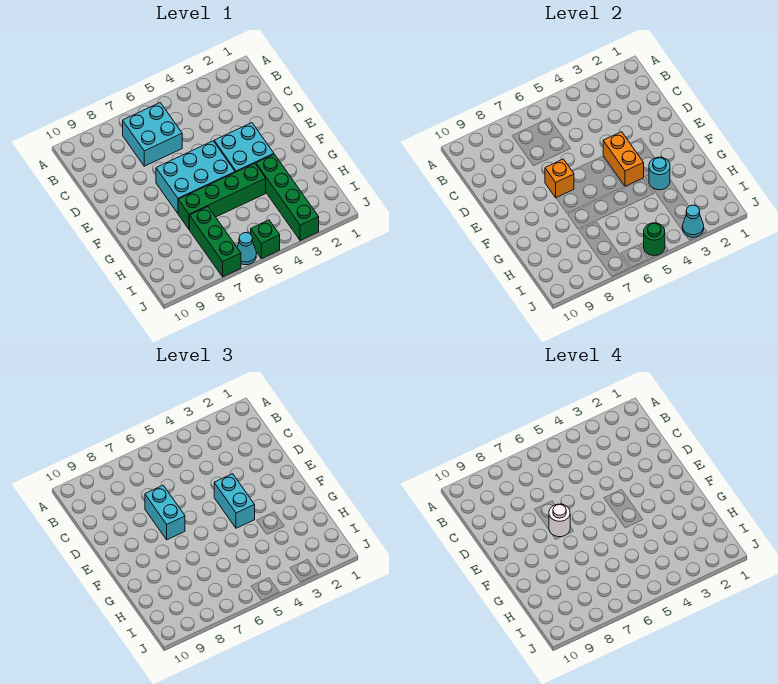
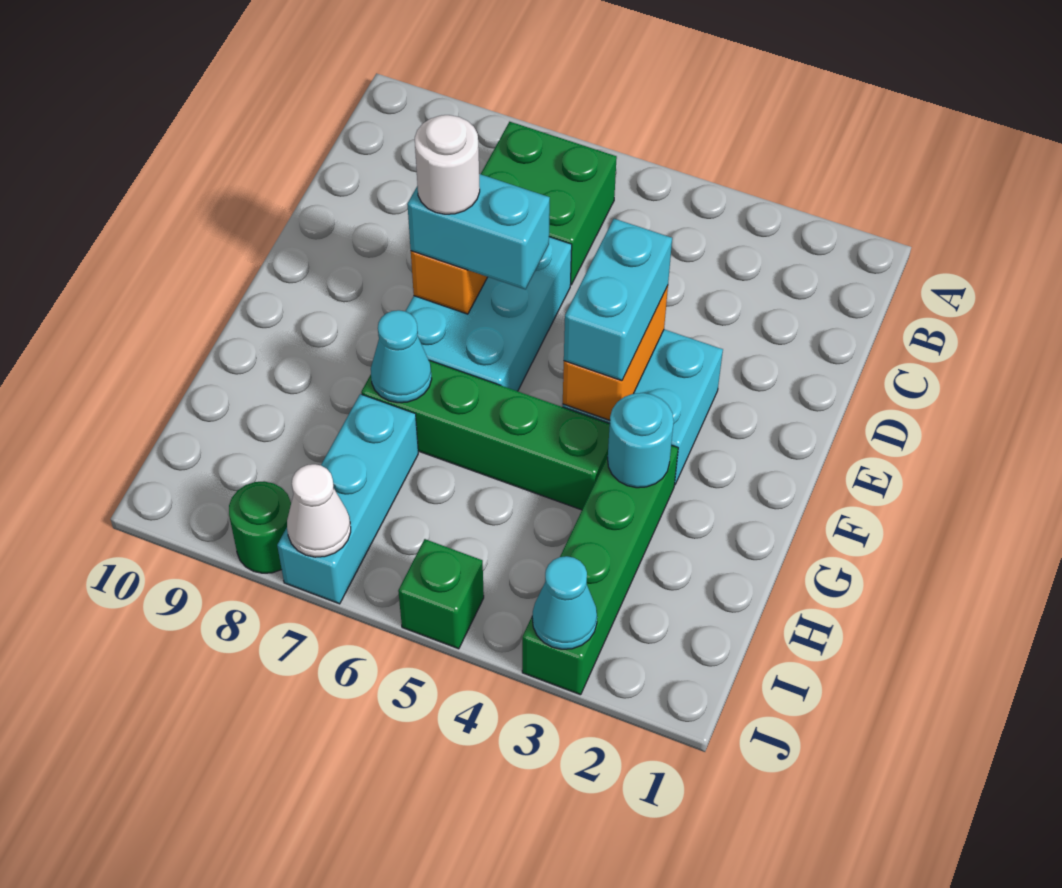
cyan 2x2 brick [123,103,182,166] -> green 2x2 brick [481,122,617,285]
cyan 1x2 brick [145,485,185,540] -> cyan 1x2 brick turned to [407,174,550,290]
cyan 2x3 brick [156,141,235,213] -> cyan 2x3 brick turned to [405,237,572,391]
green 1x3 brick [190,207,241,277] -> cyan 1x3 brick [277,394,418,604]
green 1x1 round brick [644,223,665,256] -> green 1x1 round brick moved to [229,481,291,573]
cyan 1x1 cone [237,233,256,265] -> cyan 1x1 cone moved to [371,310,432,403]
none -> white 1x1 cone [287,464,351,557]

